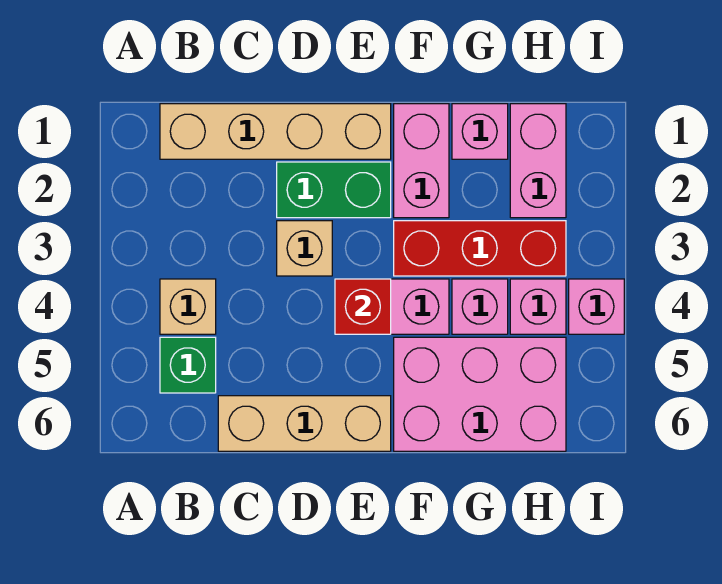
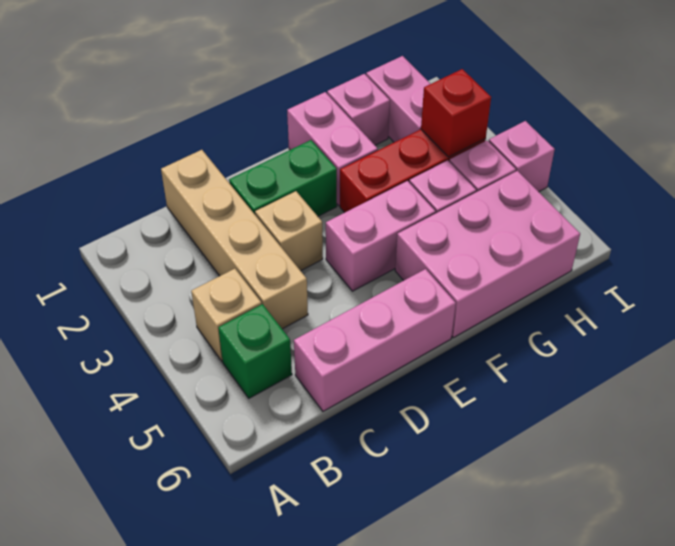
tan 1x4 brick [160,104,391,159] -> tan 1x4 brick turned to [161,150,308,329]
tan 1x3 brick [218,396,391,451] -> pink 1x3 brick [294,269,456,411]
red 1x1 brick [335,279,391,334] -> red 1x1 brick moved to [421,69,491,157]

